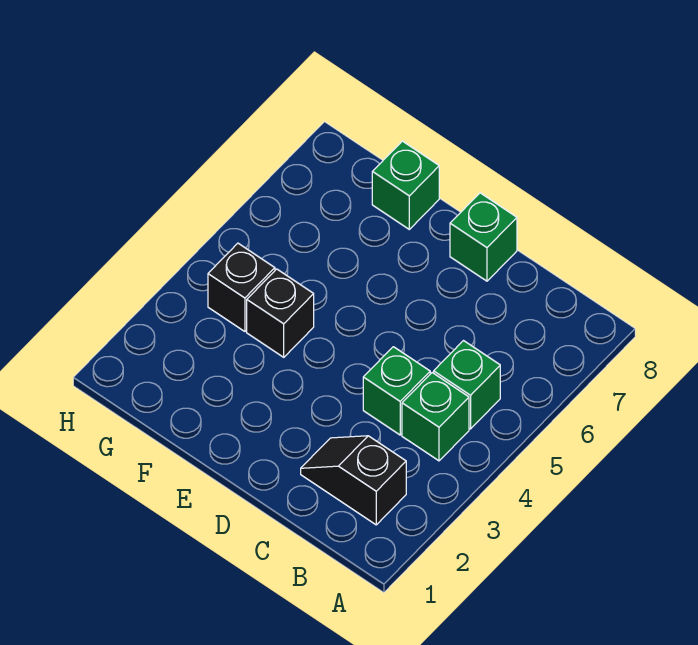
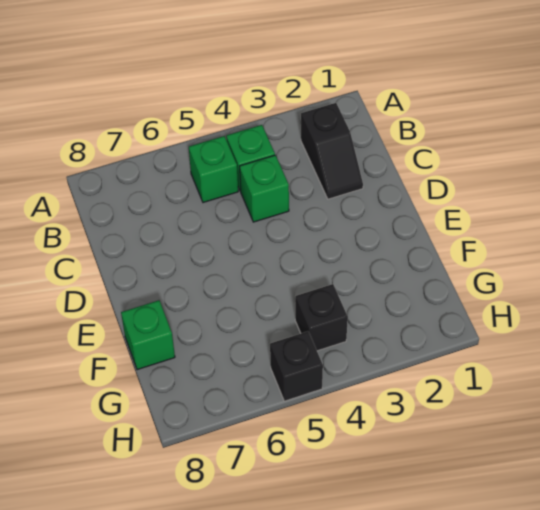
green 1x1 brick [450,193,517,281] -> none
black 1x1 brick [247,269,314,357] -> black 1x1 brick moved to [270,331,323,401]

